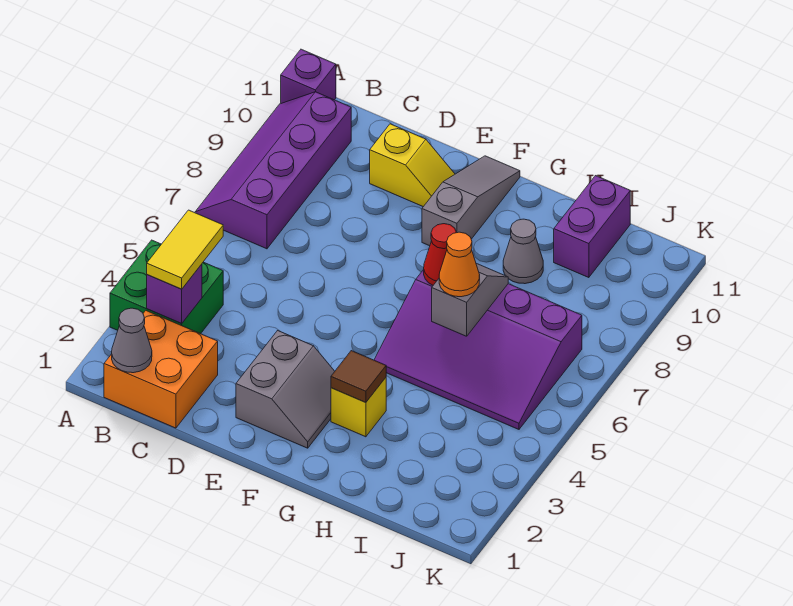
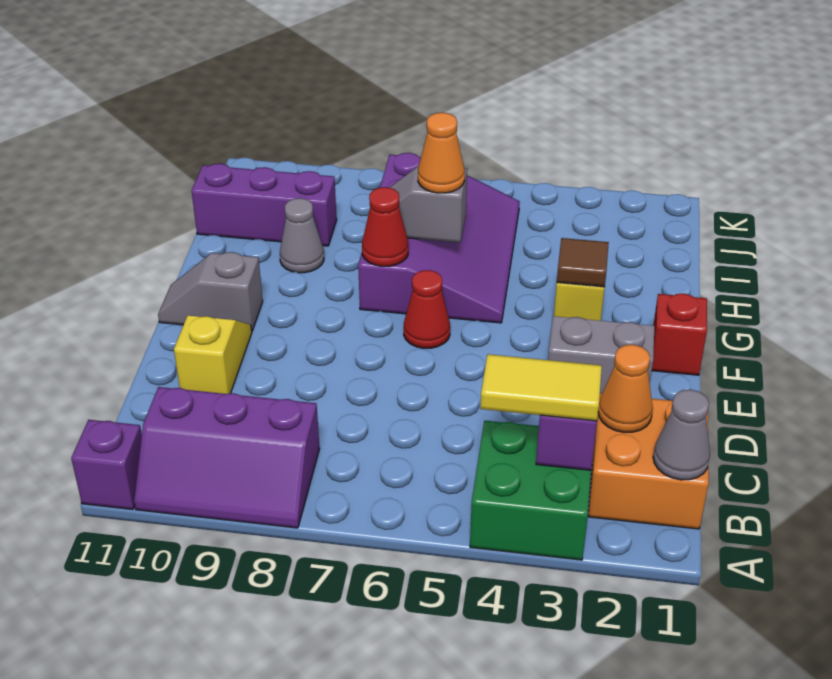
purple 2x4 slope [195,92,351,249] -> purple 2x3 slope [134,387,320,528]
none -> orange 1x1 cone [598,345,653,432]
none -> red 1x1 brick [652,294,707,375]
none -> red 1x1 cone [404,270,450,348]
grey 1x3 slope [422,156,520,246] -> grey 1x2 slope [158,252,263,331]
purple 1x2 brick [554,176,630,278] -> purple 1x3 brick [191,164,337,246]

